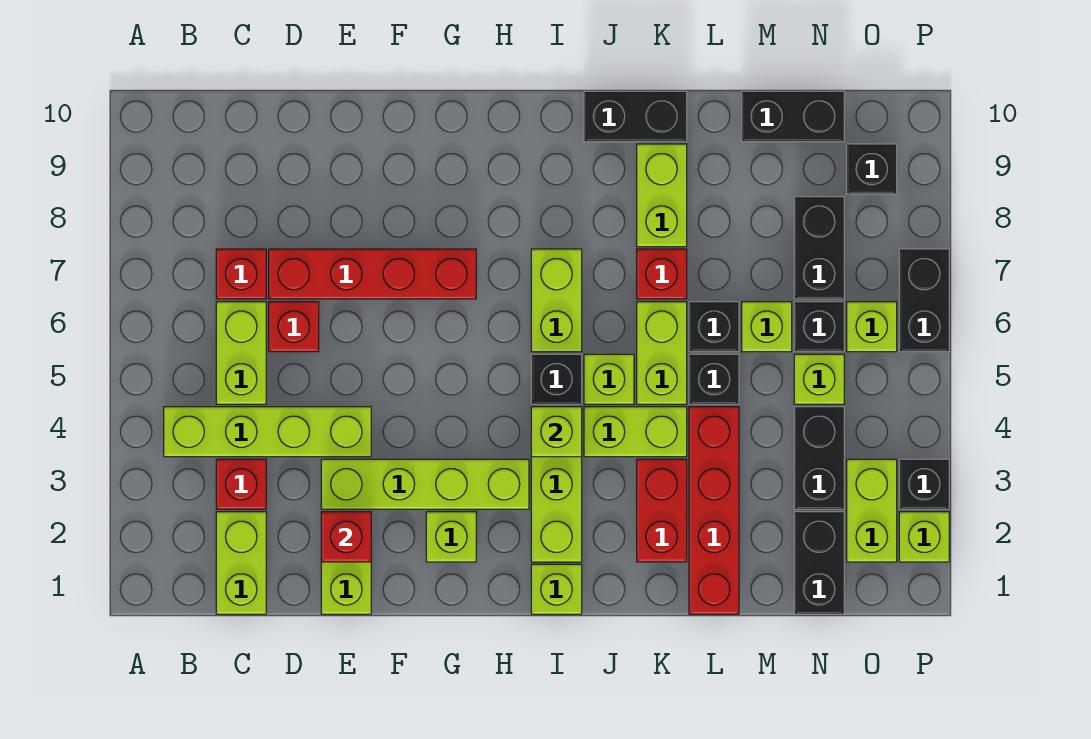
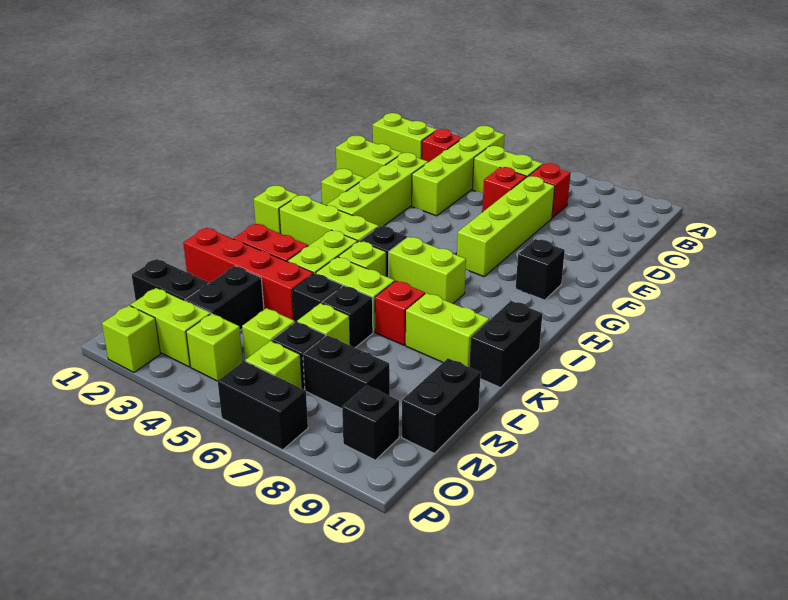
red 1x4 brick [269,249,476,299] -> lime 1x4 brick [457,176,555,277]
red 1x1 brick [321,512,371,562] -> none
lime 1x1 brick [531,407,582,457] -> lime 1x1 brick moved to [186,314,243,381]
black 1x2 brick [794,407,844,509] -> black 1x2 brick turned to [185,266,264,330]
black 1x1 brick [899,459,949,509] -> black 1x1 brick moved to [516,239,565,300]

